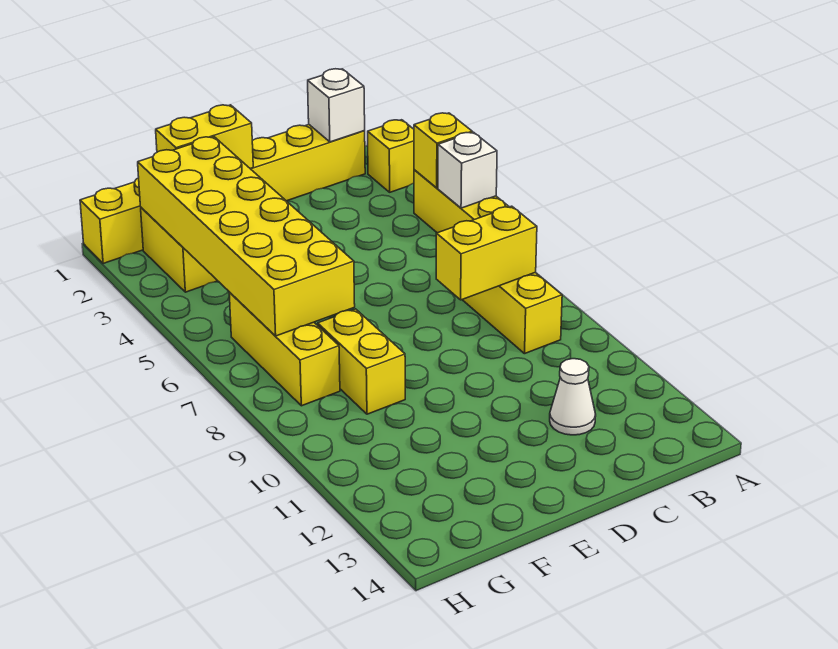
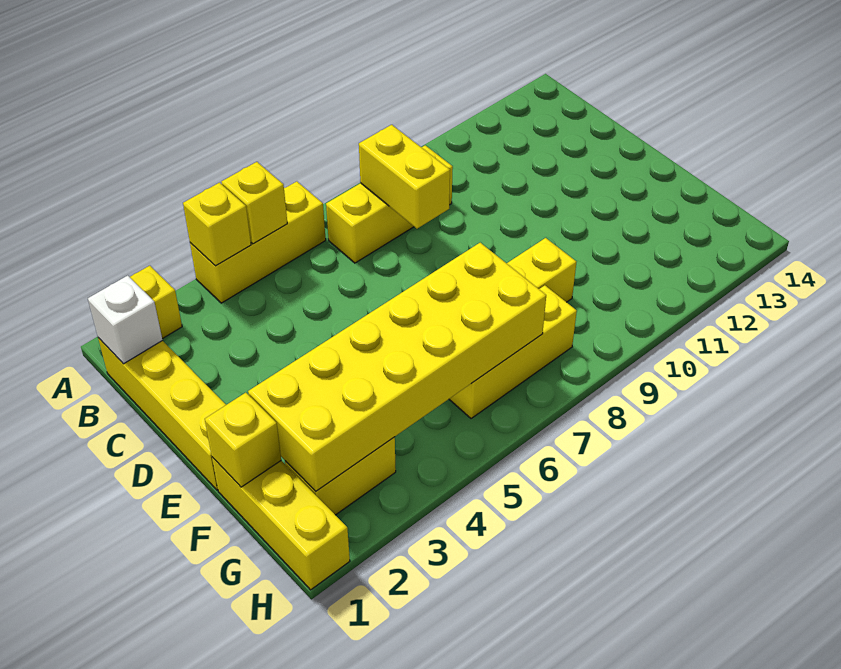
white 1x1 brick [438,132,497,208] -> yellow 1x1 brick [221,162,287,244]
white 1x1 cone [550,359,596,435] -> none
yellow 1x2 brick [156,105,253,169] -> yellow 1x1 brick [205,393,281,487]

